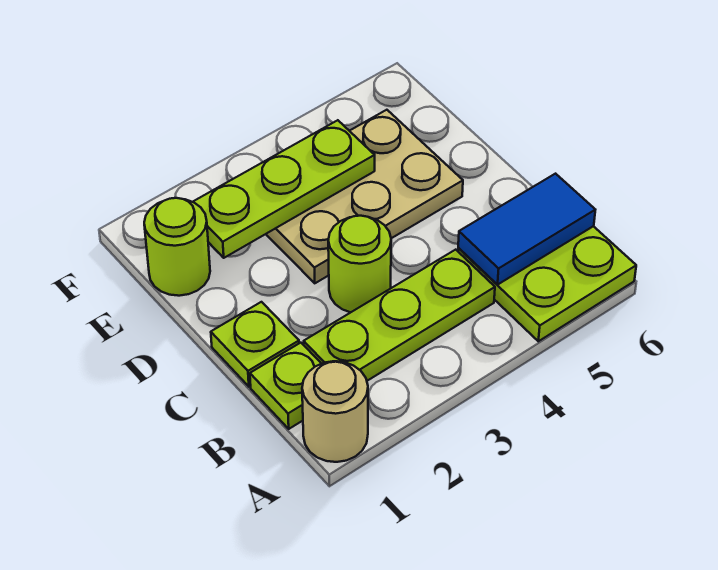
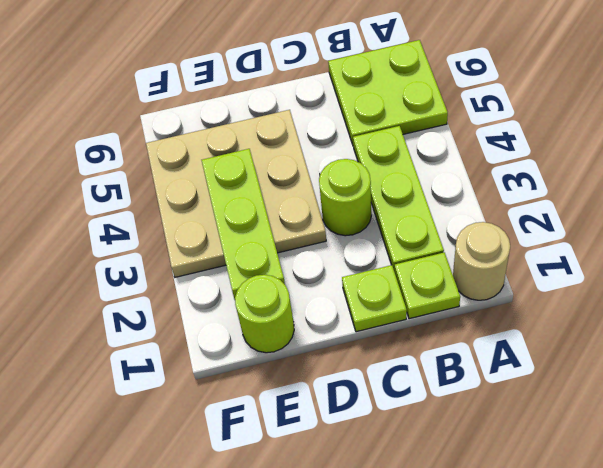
blue 1x2 tile [458,174,595,285] -> none
tan 2x3 plate [266,110,463,283] -> tan 3x3 plate [146,110,326,277]

